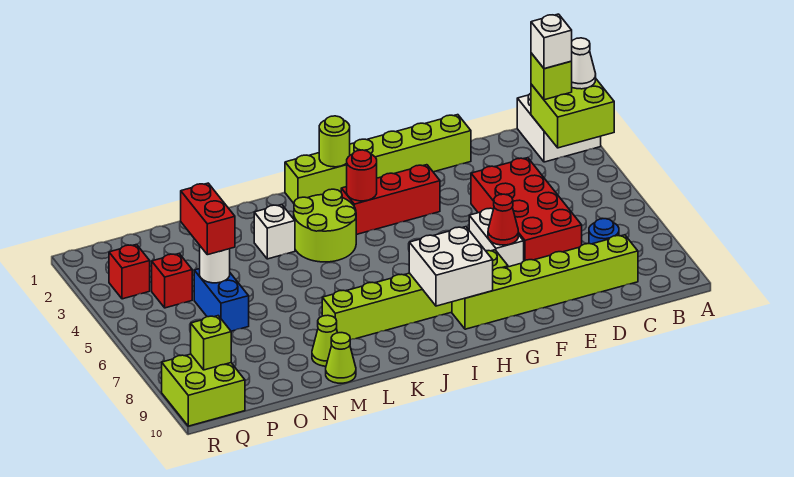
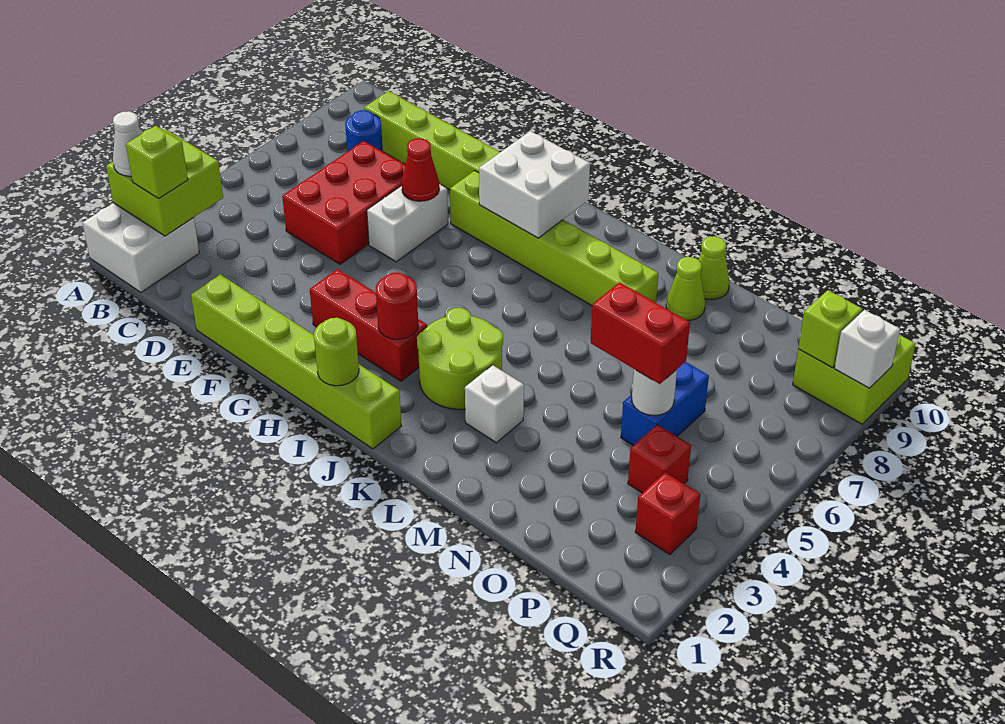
white 1x1 brick [531,14,572,69] -> white 1x1 brick moved to [834,310,900,388]
red 2x4 brick [471,158,582,261] -> red 2x3 brick [282,141,405,264]
red 1x2 brick [181,183,235,255] -> red 1x2 brick turned to [591,282,690,384]

